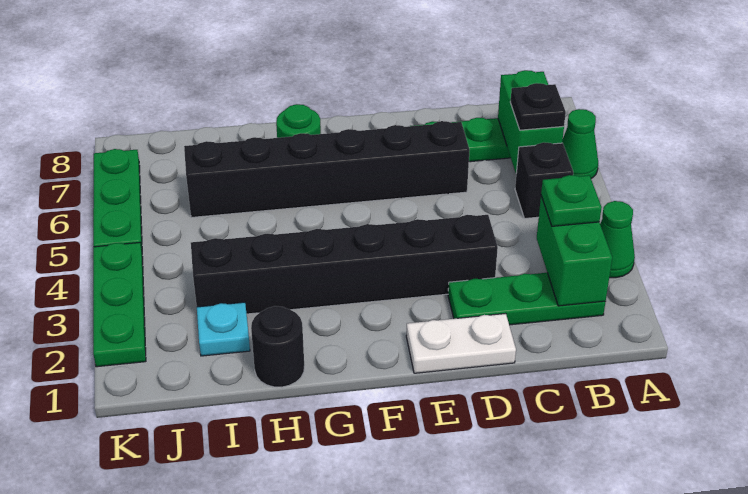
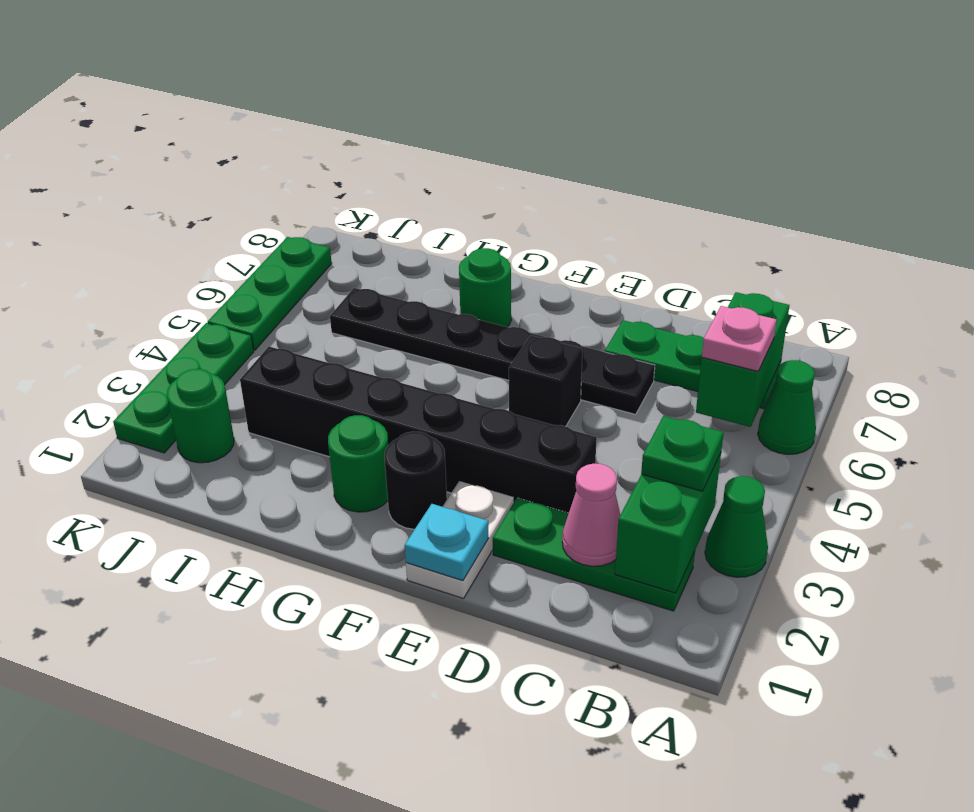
black 1x1 brick [515,142,573,219] -> black 1x1 brick moved to [509,335,582,426]
black 1x1 plate [510,83,566,130] -> pink 1x1 plate [702,306,777,371]
none -> pink 1x1 cone [562,464,620,566]
white 1x2 plate [406,313,516,373] -> white 1x2 plate turned to [406,481,514,599]
black 1x6 brick [184,121,470,218] -> black 1x6 plate [330,288,655,414]
none -> green 1x1 round brick [328,415,388,512]
black 1x1 round brick [251,306,304,387] -> black 1x1 round brick moved to [385,431,447,529]
cyan 1x1 plate [197,302,250,356] -> cyan 1x1 plate moved to [405,504,489,581]
none -> green 1x1 round brick [167,369,234,463]

